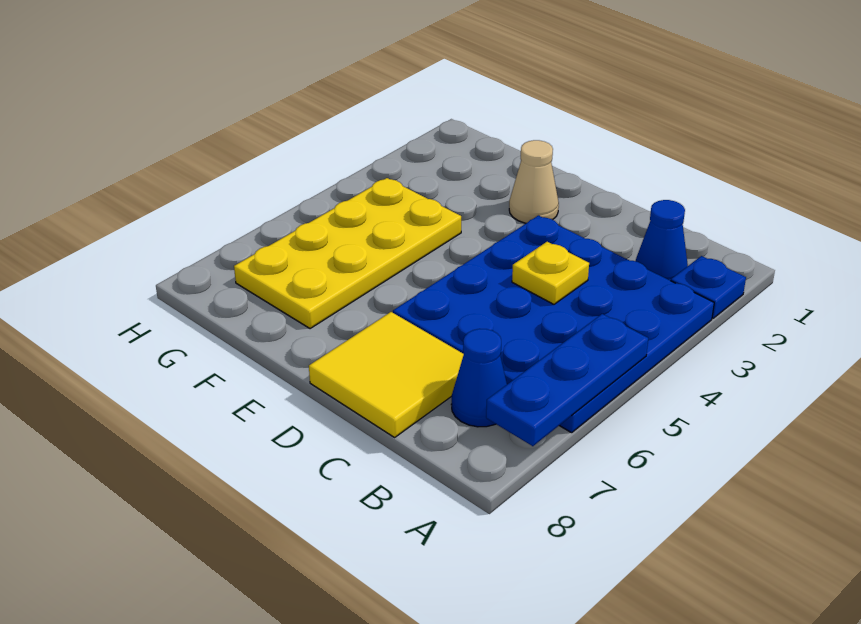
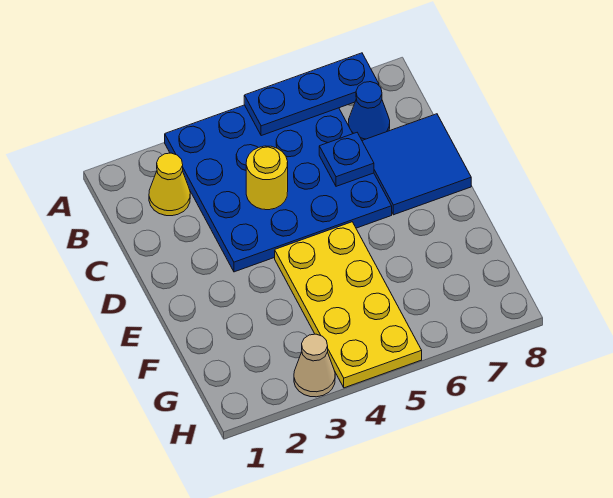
blue 1x1 plate [671,256,746,318] -> blue 1x1 plate moved to [319,133,374,186]
blue 1x1 cone [636,200,688,281] -> yellow 1x1 cone [149,153,190,216]
yellow 1x1 plate [512,242,589,304] -> yellow 1x1 round brick [246,146,288,210]
yellow 2x2 tile [309,312,464,437] -> blue 2x2 tile [362,114,471,215]
tan 1x1 cone [509,140,559,223] -> tan 1x1 cone moved to [294,334,335,397]
yellow 2x4 plate [234,178,461,329] -> yellow 2x4 plate turned to [275,222,422,388]

